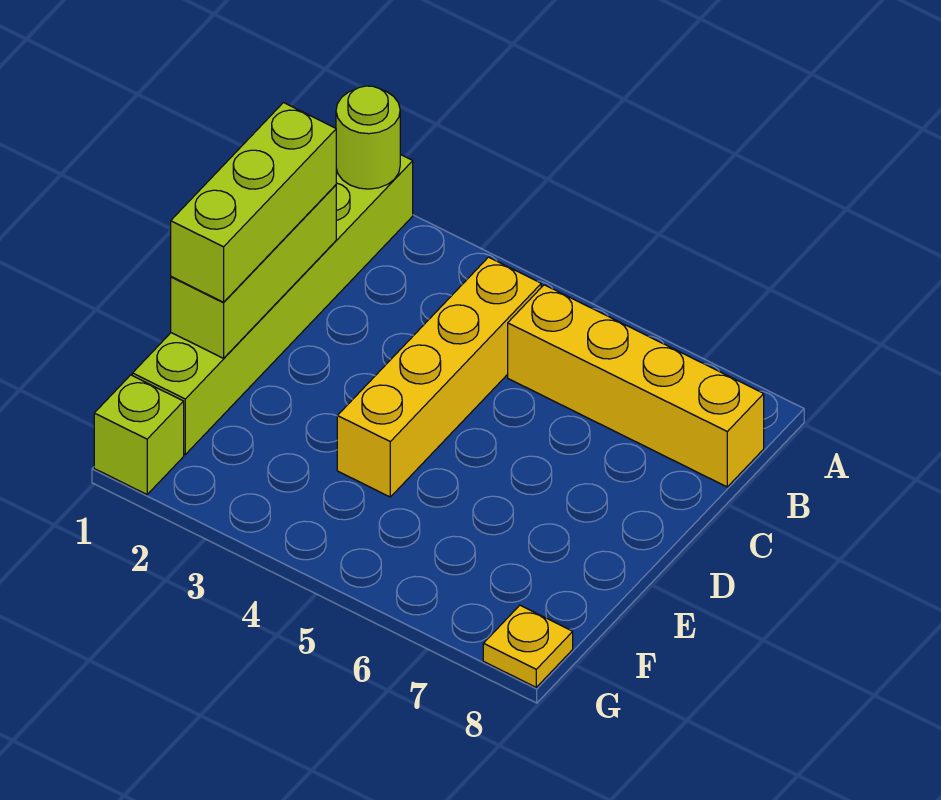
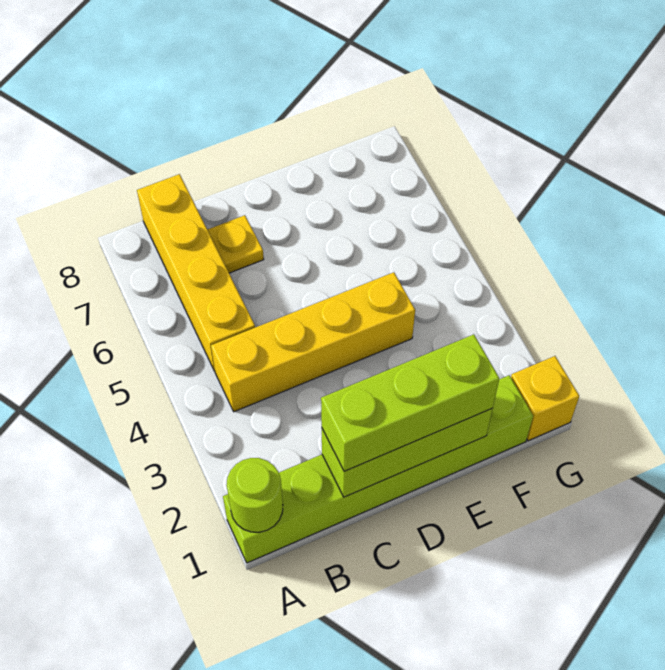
lime 1x1 brick [94,375,184,494] -> yellow 1x1 brick [511,356,579,441]
yellow 1x1 plate [483,605,573,687] -> yellow 1x1 plate moved to [207,215,264,273]

